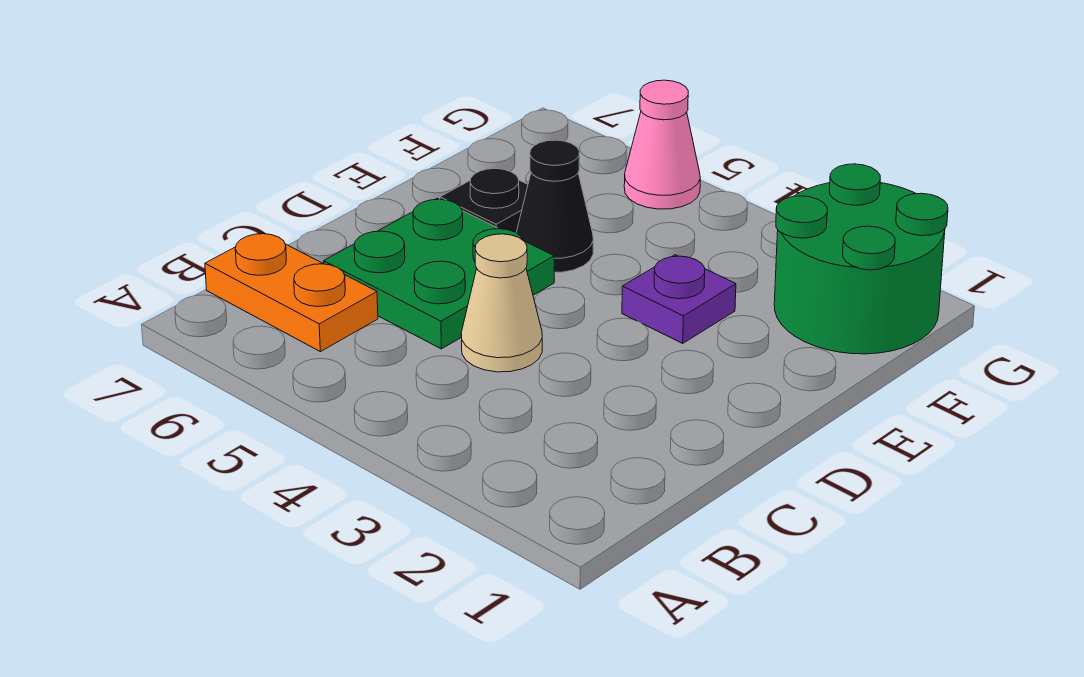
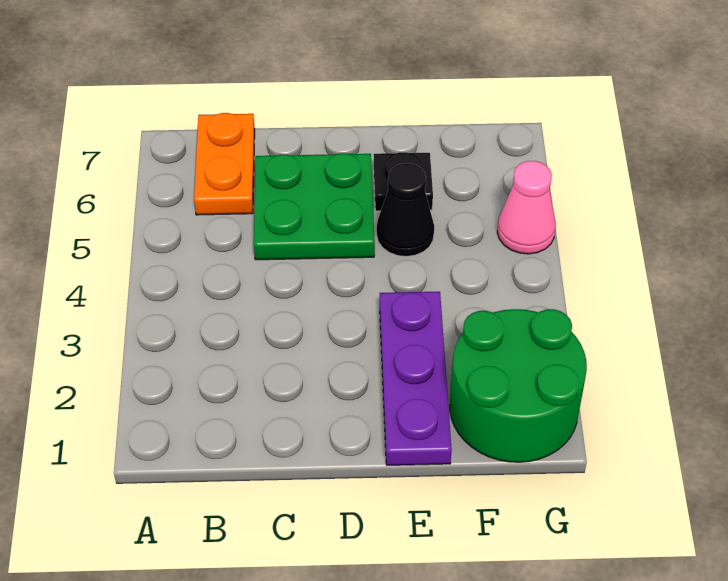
tan 1x1 cone [461,234,542,372] -> none
purple 1x1 plate [622,255,736,343] -> purple 1x3 plate [380,292,452,465]

